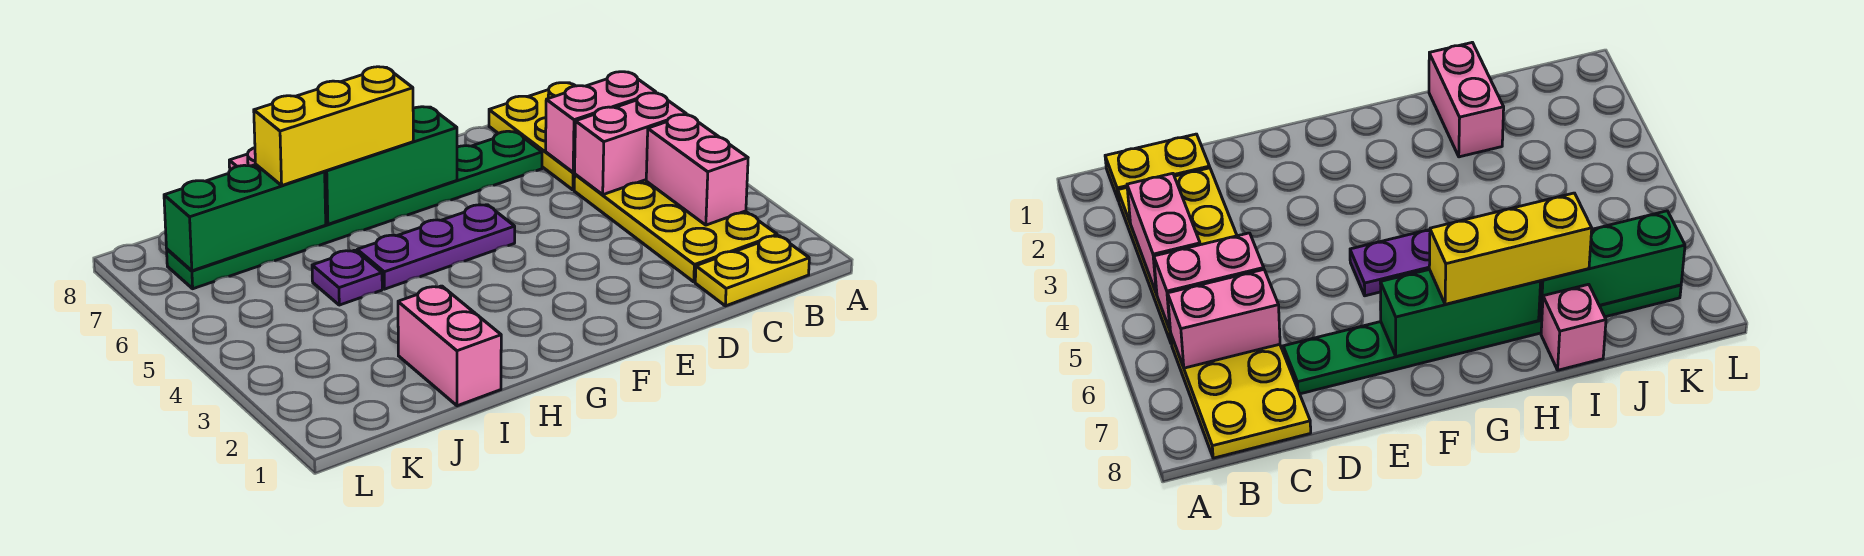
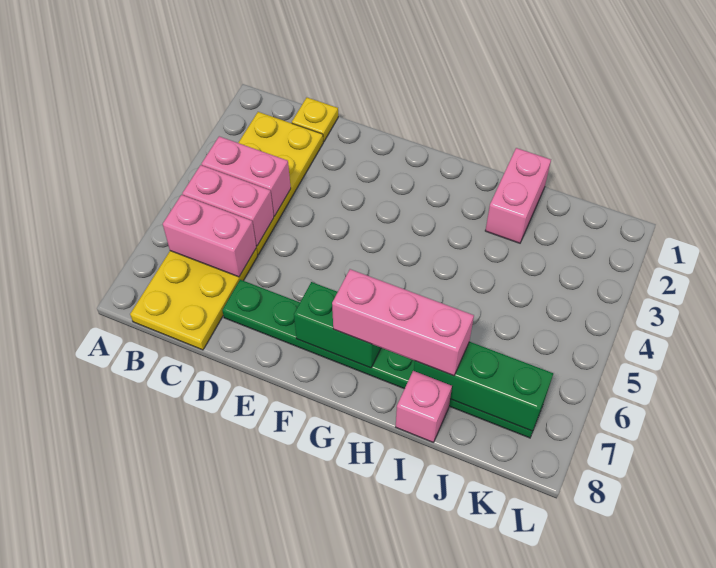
yellow 1x2 plate [695,236,809,306] -> yellow 1x1 plate [292,98,338,142]
pink 1x2 brick [646,115,748,225] -> pink 1x2 brick turned to [202,136,291,216]
purple 1x3 plate [357,205,515,289] -> none
green 1x3 brick [324,107,457,224] -> green 1x2 brick [294,282,381,368]
yellow 1x3 brick [254,67,413,185] -> pink 1x3 brick [332,269,474,376]
purple 1x1 plate [312,250,382,305] -> none

